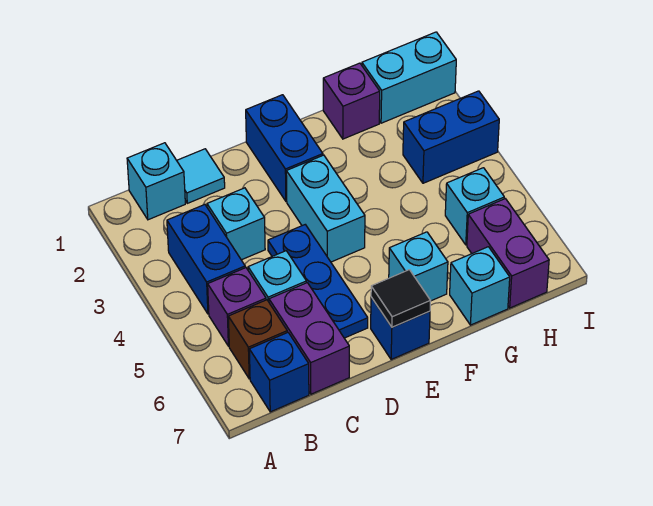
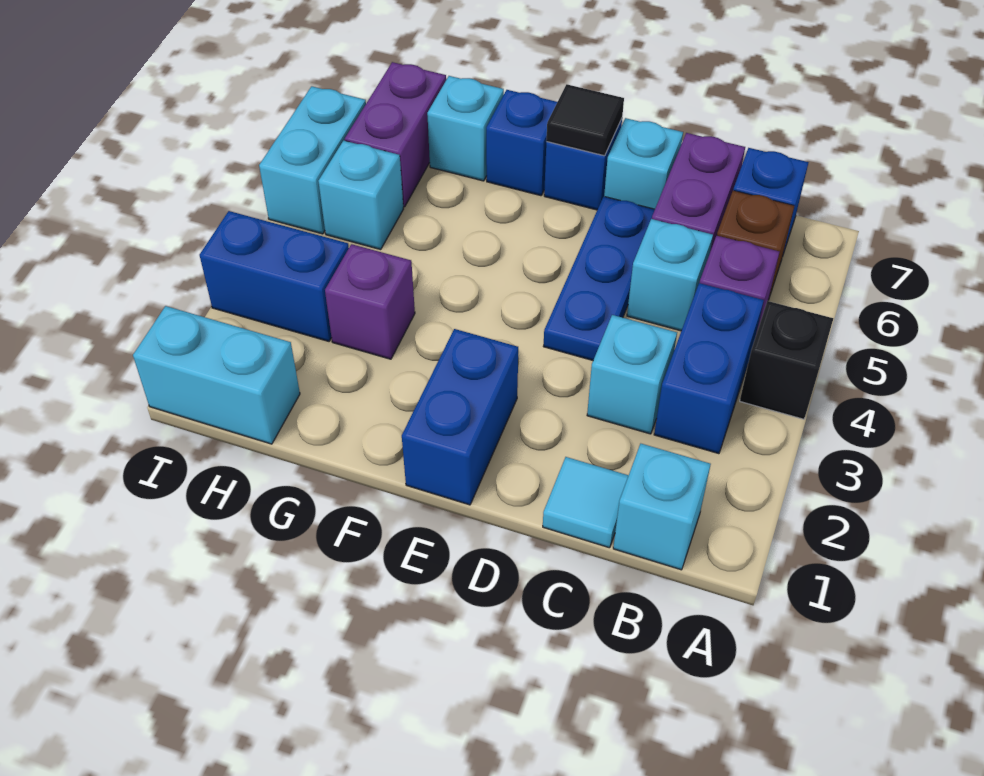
none -> black 1x1 brick [740,301,833,419]
cyan 1x2 brick [286,155,365,262] -> cyan 1x2 brick moved to [259,86,366,234]
cyan 1x1 brick [389,232,448,301] -> cyan 1x1 brick moved to [604,118,683,209]
none -> blue 1x1 brick [486,90,557,196]
purple 1x1 brick [323,63,380,139] -> purple 1x1 brick moved to [325,244,415,359]

